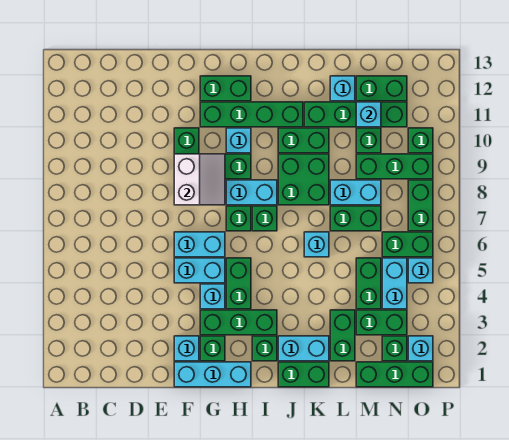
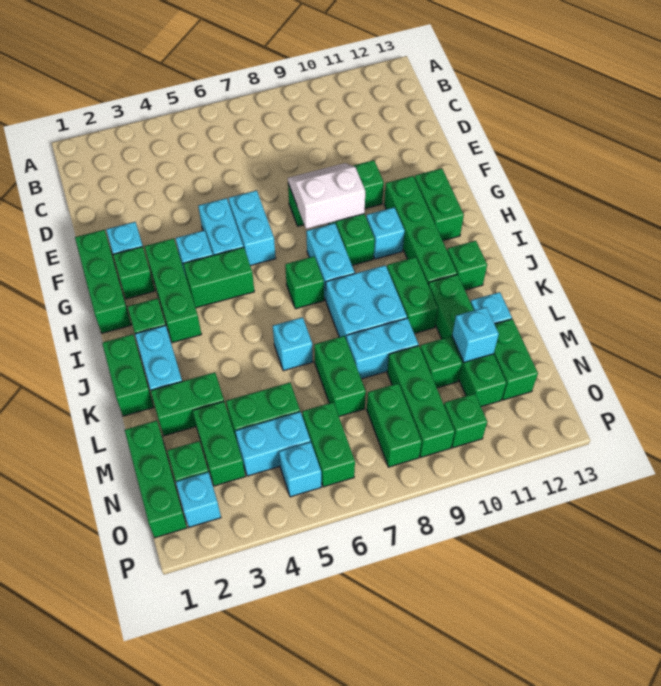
cyan 1x3 brick [174,362,251,387] -> green 1x3 brick [75,230,131,333]
white 2x2 slope [174,154,225,205] -> white 2x2 slope turned to [288,163,365,229]
green 1x1 brick [226,206,251,231] -> green 1x1 brick moved to [447,241,487,290]
green 2x2 brick [278,154,329,205] -> cyan 2x2 brick [326,265,407,337]
cyan 1x2 brick [330,180,381,205] -> cyan 1x2 brick turned to [346,318,418,379]
green 1x2 brick [408,180,433,231] -> green 1x2 brick turned to [367,383,422,467]

